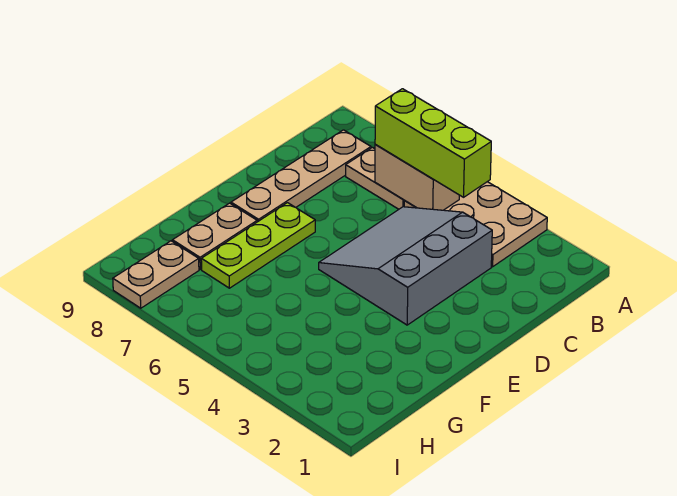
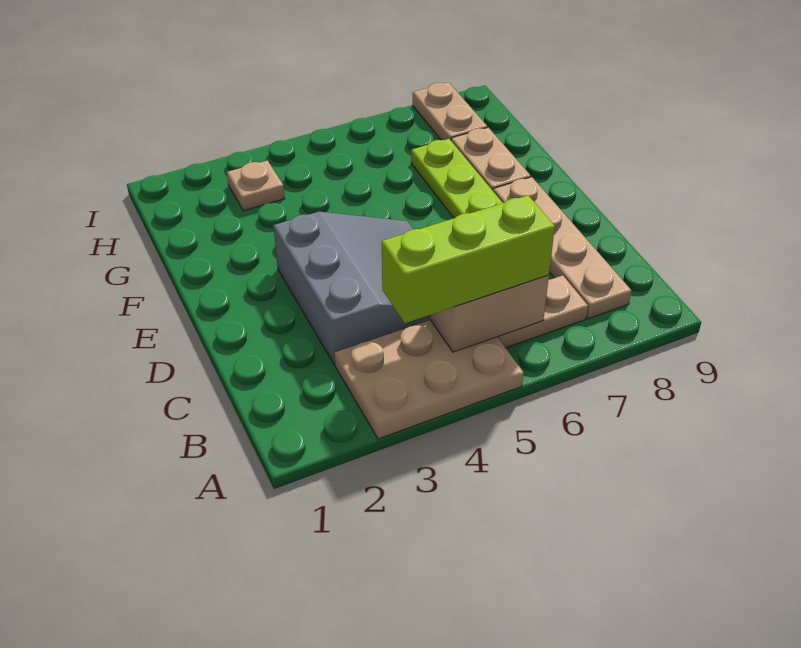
none -> tan 1x1 plate [227,161,285,211]

